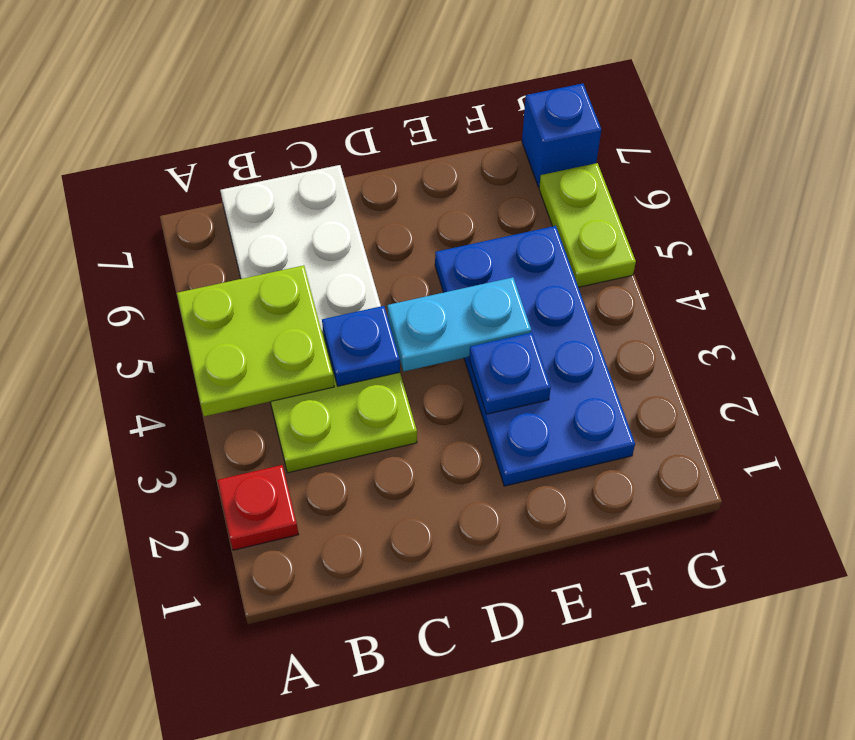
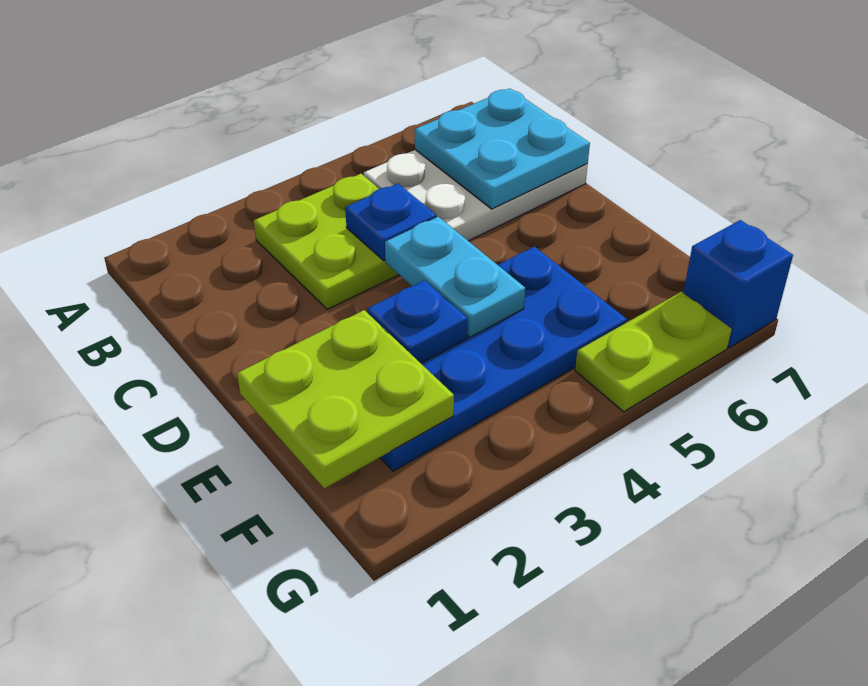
red 1x1 plate [217,465,299,550] -> none
lime 2x2 plate [177,265,334,416] -> lime 2x2 plate moved to [237,310,454,489]
none -> cyan 2x2 plate [415,89,590,209]

